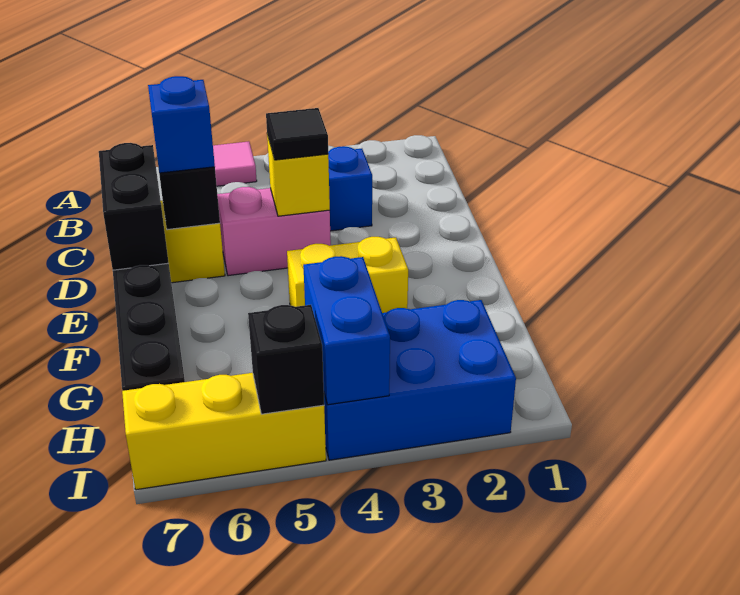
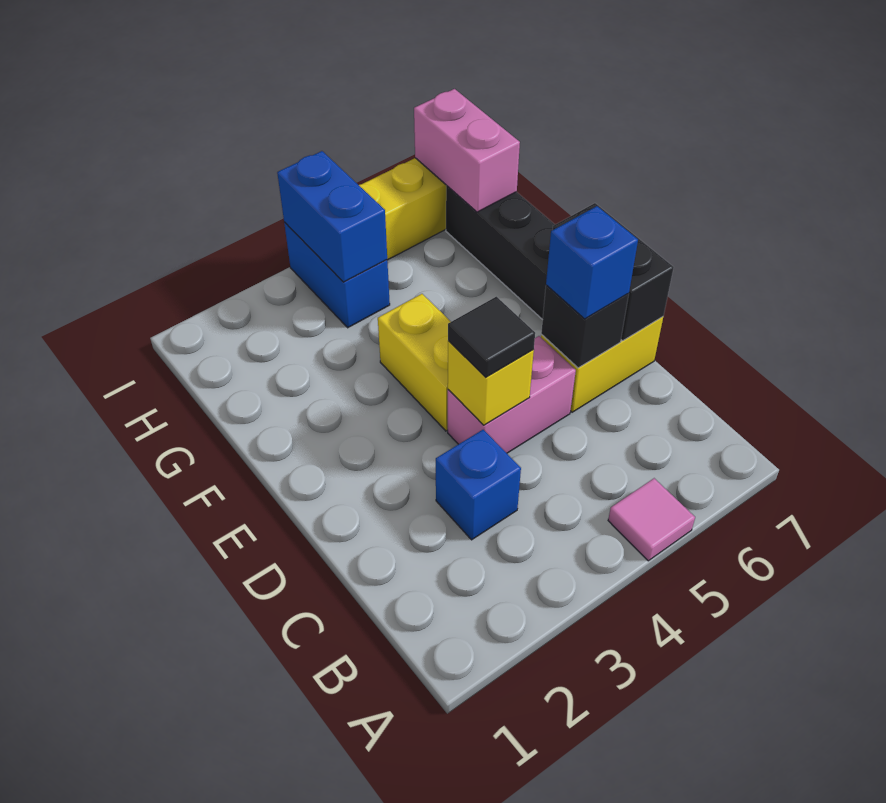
yellow 1x2 brick [287,237,408,313] -> yellow 1x2 brick turned to [378,294,451,431]
blue 2x3 brick [324,300,516,460] -> blue 1x2 brick [284,222,390,328]
none -> pink 1x2 brick [414,89,520,212]
black 1x1 brick [248,305,324,414] -> none

